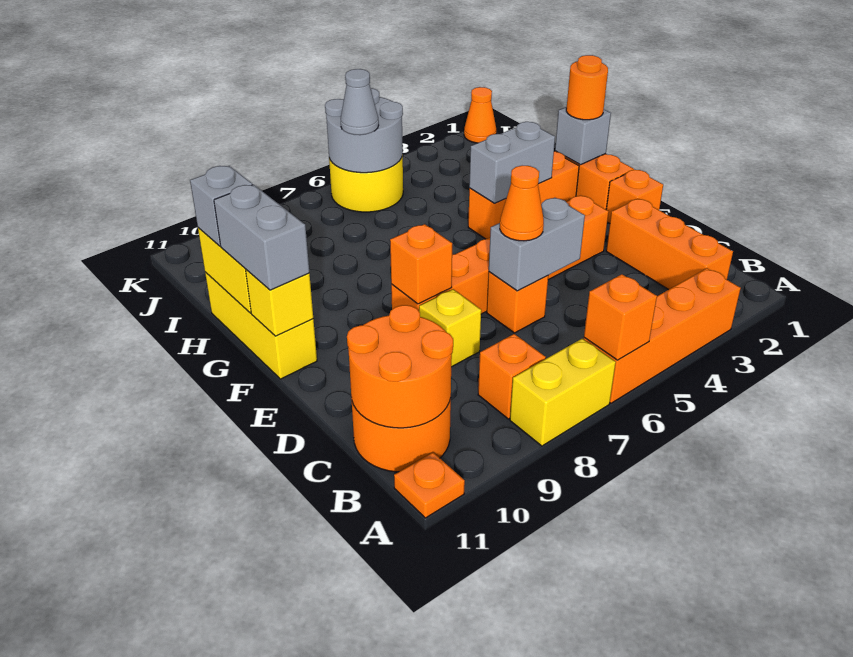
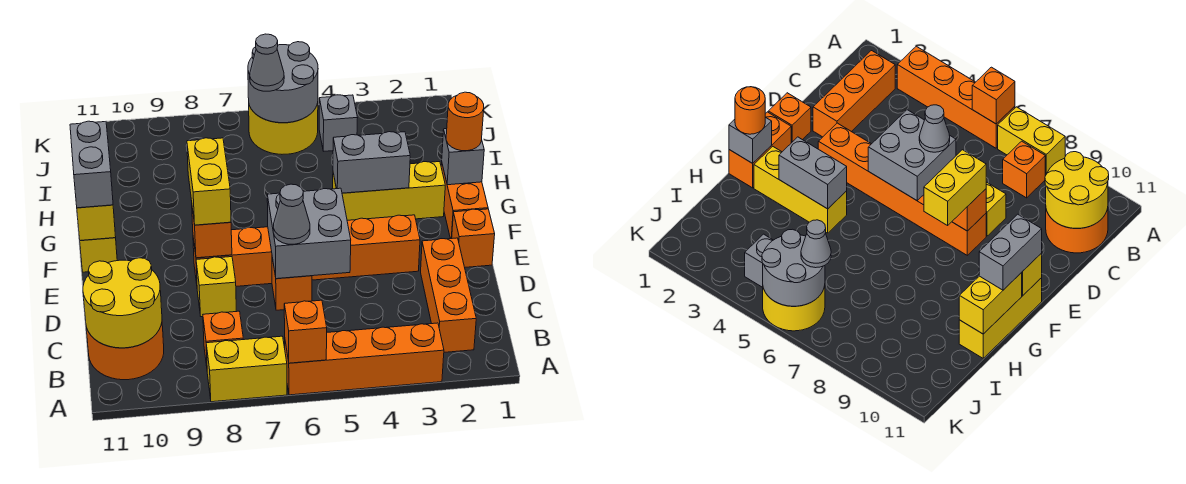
orange 1x1 plate [394,452,465,518] -> none
orange 2x2 round brick [347,305,453,428] -> yellow 2x2 round brick [83,258,162,348]
grey 1x2 brick [489,198,585,291] -> grey 2x2 brick [267,188,351,279]
orange 1x1 cone [500,166,544,241] -> grey 1x1 cone [273,184,310,244]
none -> yellow 1x2 brick [187,138,231,225]
orange 1x3 brick [468,152,579,239] -> yellow 1x3 brick [333,162,445,220]
grey 1x1 brick [190,166,253,246] -> grey 1x1 brick moved to [319,95,357,151]
orange 1x1 cone [464,87,496,143] -> none

